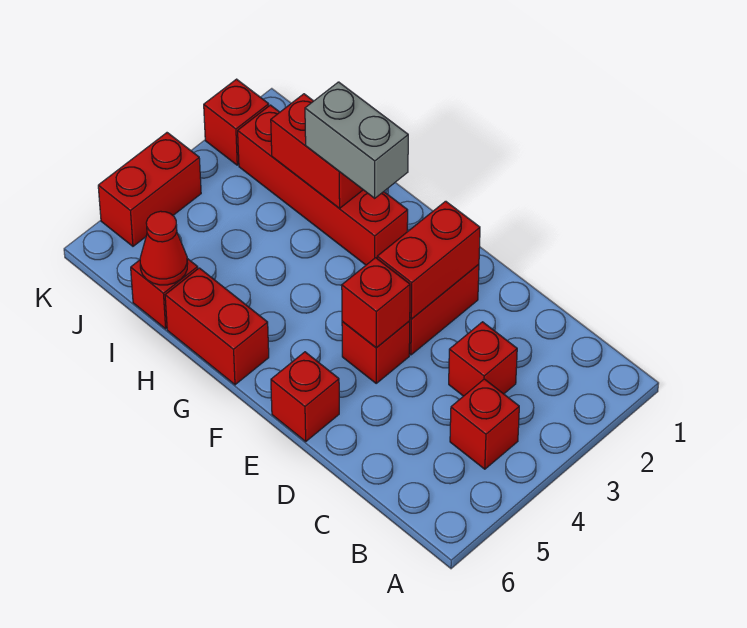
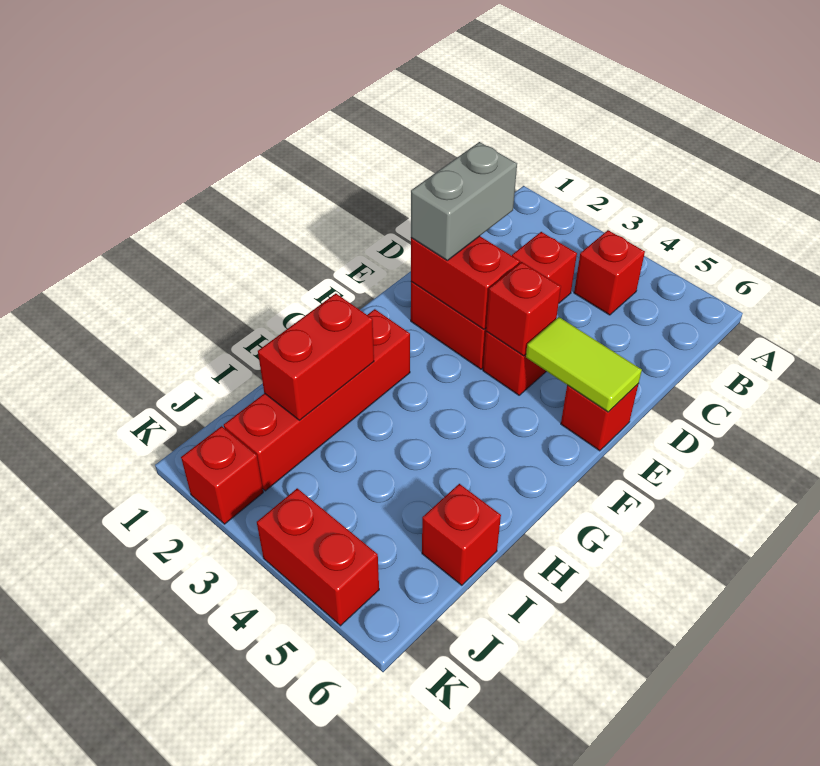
none -> lime 1x2 tile [526,317,642,412]
grey 1x2 brick [305,82,408,198] -> grey 1x2 brick moved to [411,142,517,260]
red 1x2 brick [165,268,269,385] -> none
red 1x1 cone [140,211,188,285] -> none

